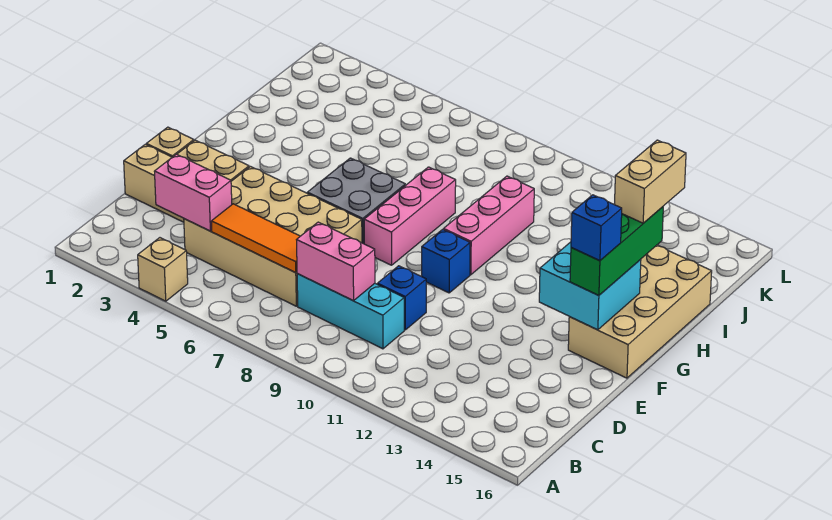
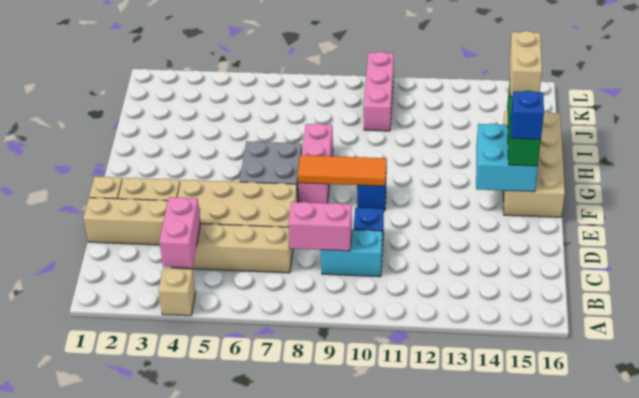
pink 1x2 brick [154,154,232,231] -> pink 1x2 brick turned to [159,197,201,268]
orange 1x3 tile [211,204,300,273] -> orange 1x3 tile moved to [298,155,387,186]
cyan 1x3 brick [297,274,404,349] -> cyan 1x2 brick [321,230,382,277]
pink 1x3 brick [444,176,534,275] -> pink 1x3 brick moved to [364,52,394,131]

